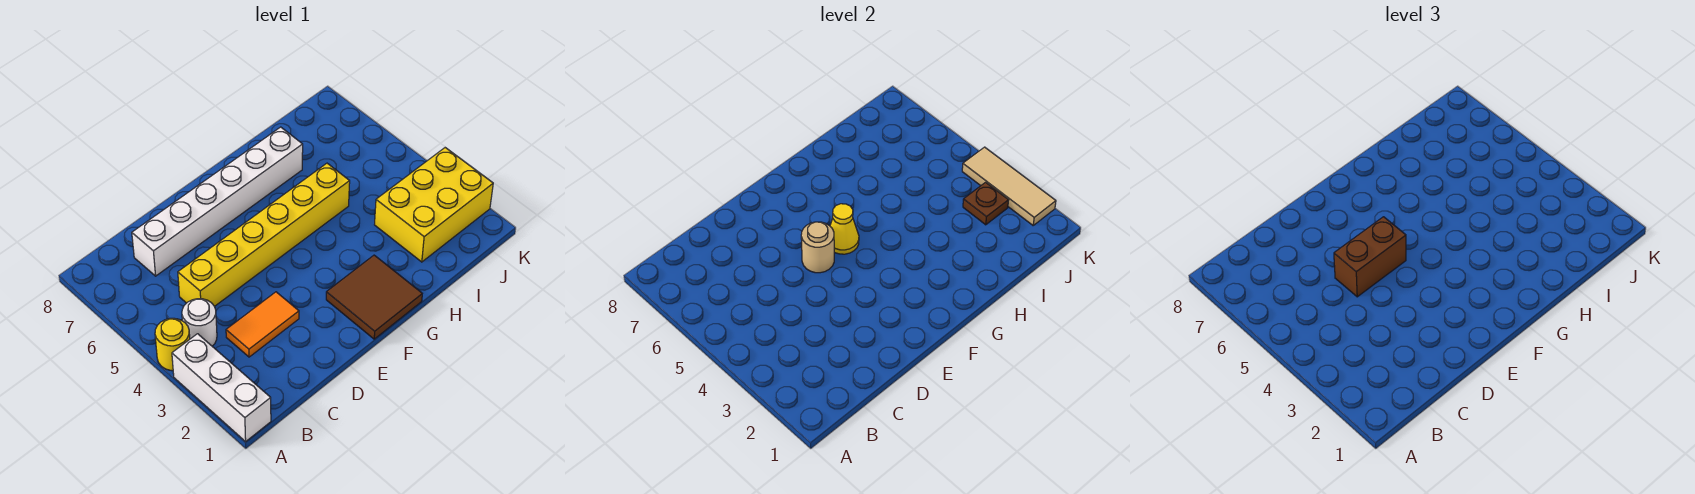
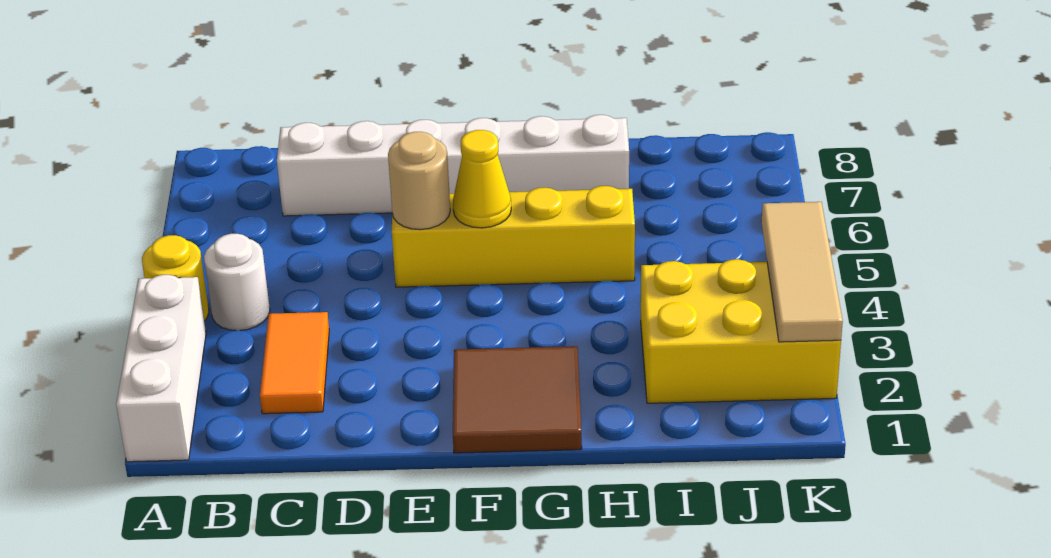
orange 1x2 tile [226,292,299,357] -> orange 1x2 tile turned to [260,312,329,414]
yellow 1x6 brick [178,163,350,306] -> yellow 1x4 brick [392,186,635,287]
brown 1x2 brick [1334,217,1406,297] -> none
brown 1x1 plate [963,182,1009,225] -> none

